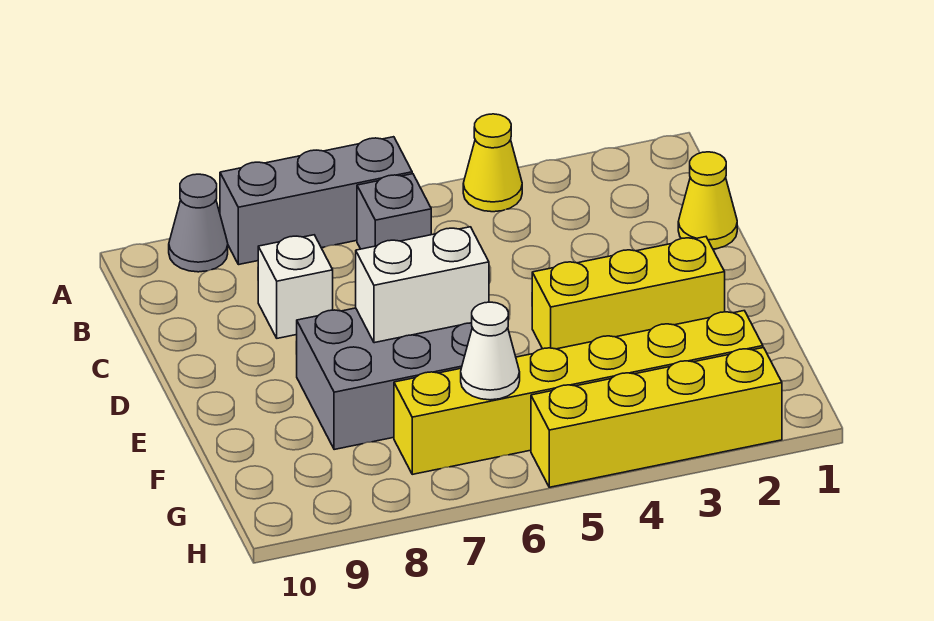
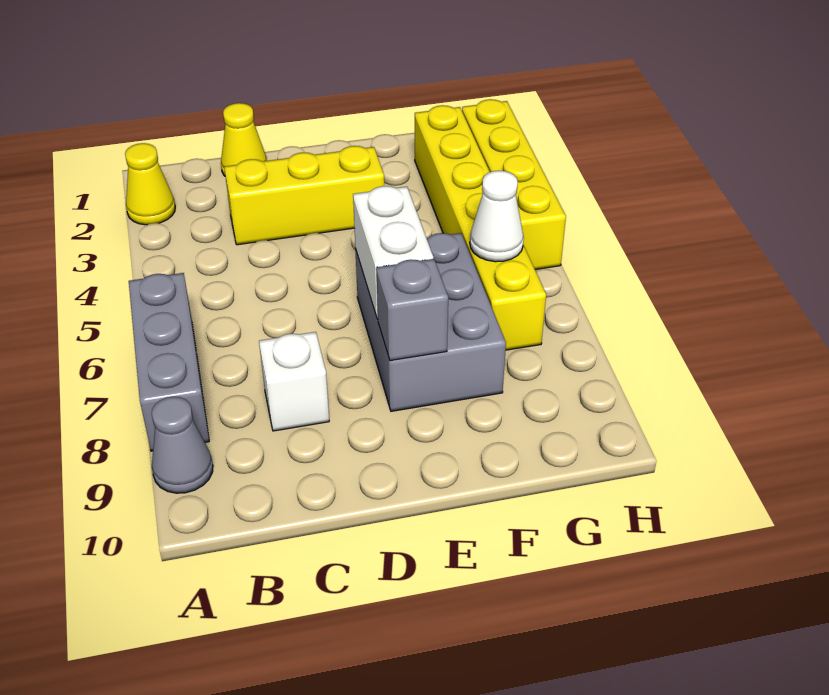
yellow 1x1 cone [463,114,522,212] -> yellow 1x1 cone moved to [125,143,175,225]
grey 1x1 brick [357,174,431,249] -> grey 1x1 brick moved to [376,259,448,361]
yellow 1x3 brick [532,237,725,349] -> yellow 1x3 brick turned to [224,146,384,245]

